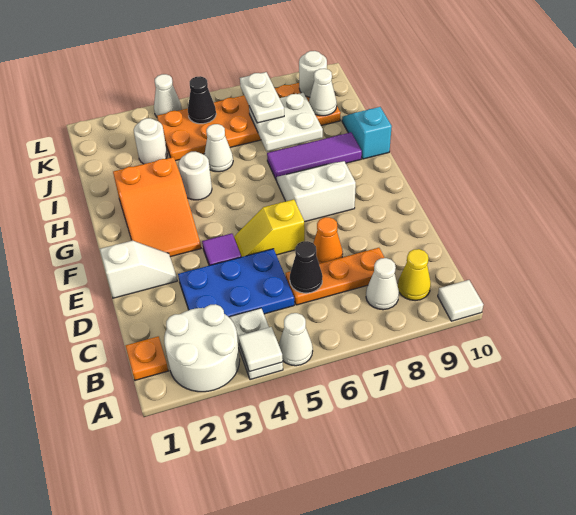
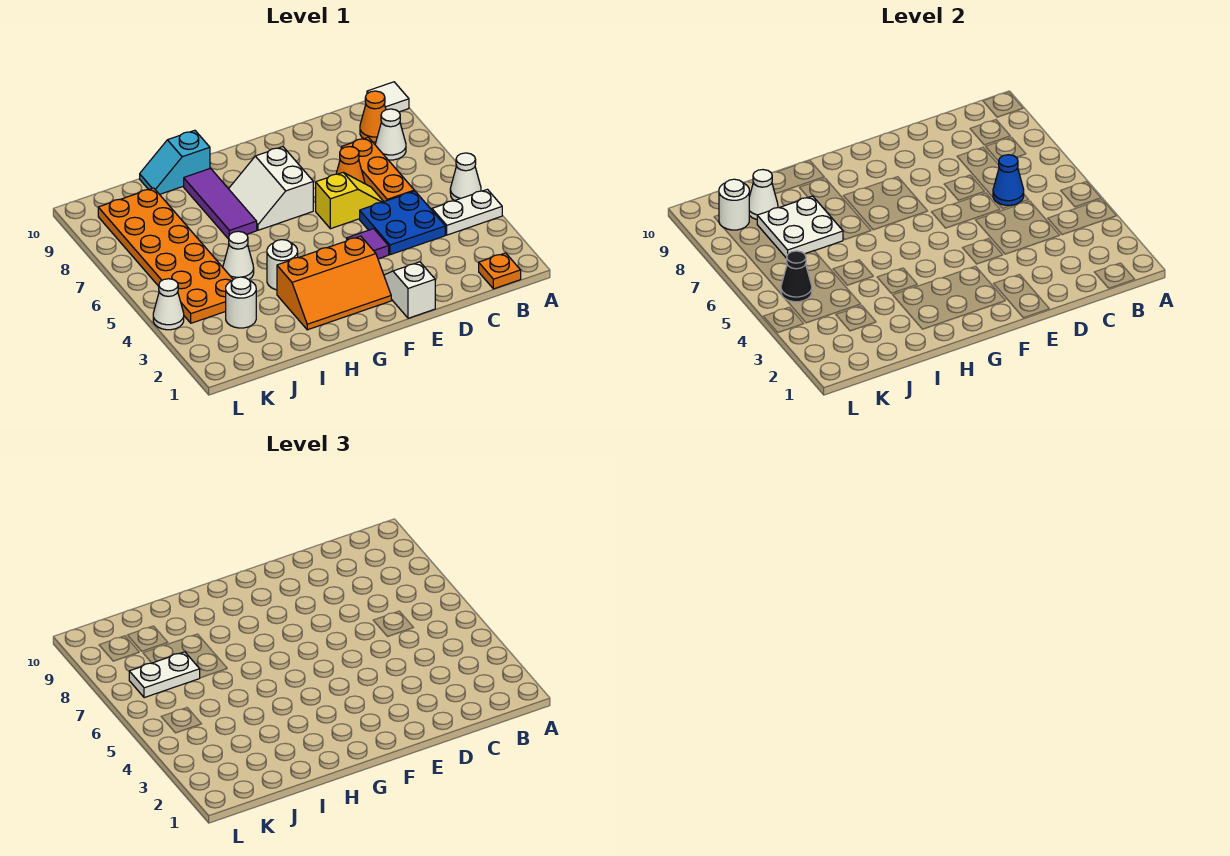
white 2x2 round brick [164,304,240,392] -> none
white 1x1 tile [238,327,283,372] -> none
yellow 1x1 cone [398,249,431,301] -> orange 1x1 cone [360,91,386,142]
blue 2x3 plate [178,249,294,317] -> blue 2x2 plate [360,191,445,255]
black 1x1 cone [290,241,323,293] -> blue 1x1 cone [993,155,1024,205]
yellow 1x2 slope [234,199,305,257] -> yellow 1x2 slope turned to [316,173,384,229]
orange 2x3 slope [113,157,201,257] -> orange 2x3 slope turned to [277,236,391,330]

